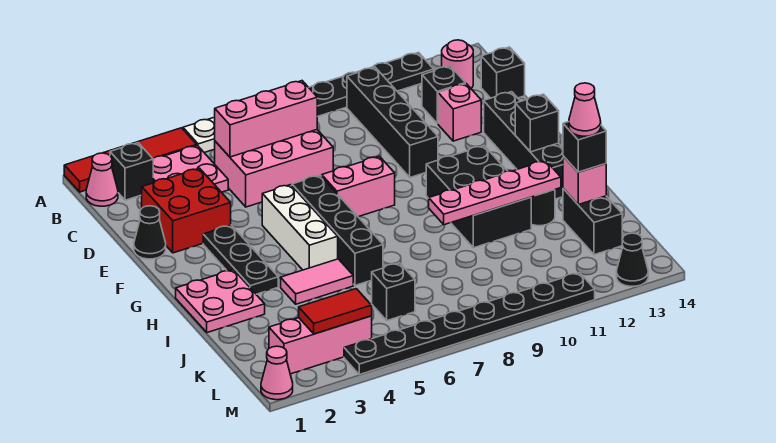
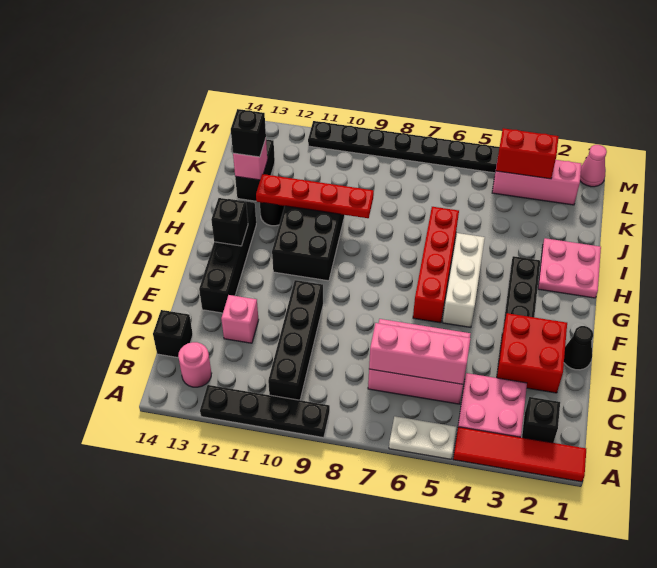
pink 1x1 cone [86,153,118,206] -> none
black 1x1 brick [422,66,465,124] -> none
black 1x4 brick [292,175,383,285] -> red 1x4 brick [413,207,459,323]
pink 1x2 brick [322,156,395,217] -> none
pink 1x2 tile [281,259,353,304] -> none
pink 1x4 plate [429,161,561,225] -> red 1x4 plate [256,174,374,218]
pink 1x1 cone [569,83,601,136] -> none
black 1x1 brick [372,263,415,320] -> none
red 1x2 tile [298,289,372,334] -> red 1x2 brick [496,128,559,179]
black 1x1 cone [617,233,648,286] -> none

